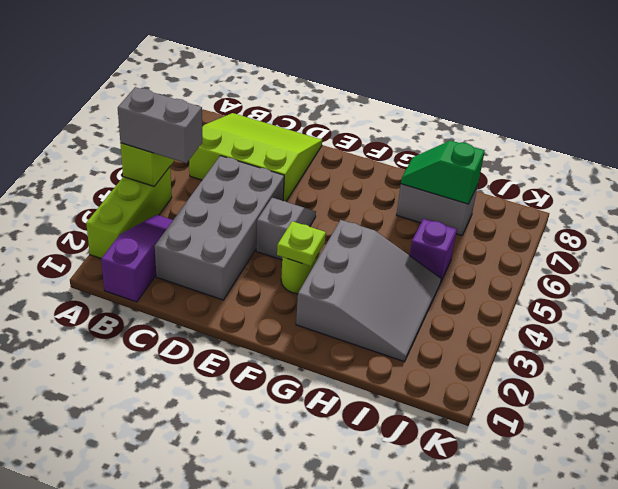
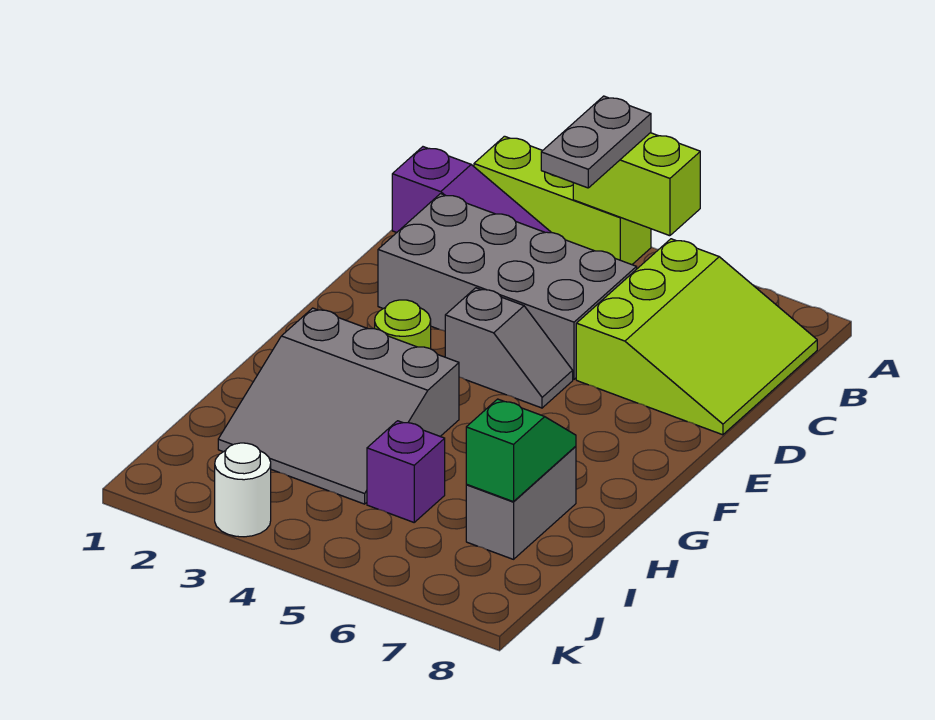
grey 1x2 brick [118,87,202,163] -> grey 1x2 plate [541,96,651,188]
lime 1x1 plate [277,221,326,266] -> none
none -> white 1x1 round brick [215,443,271,537]

